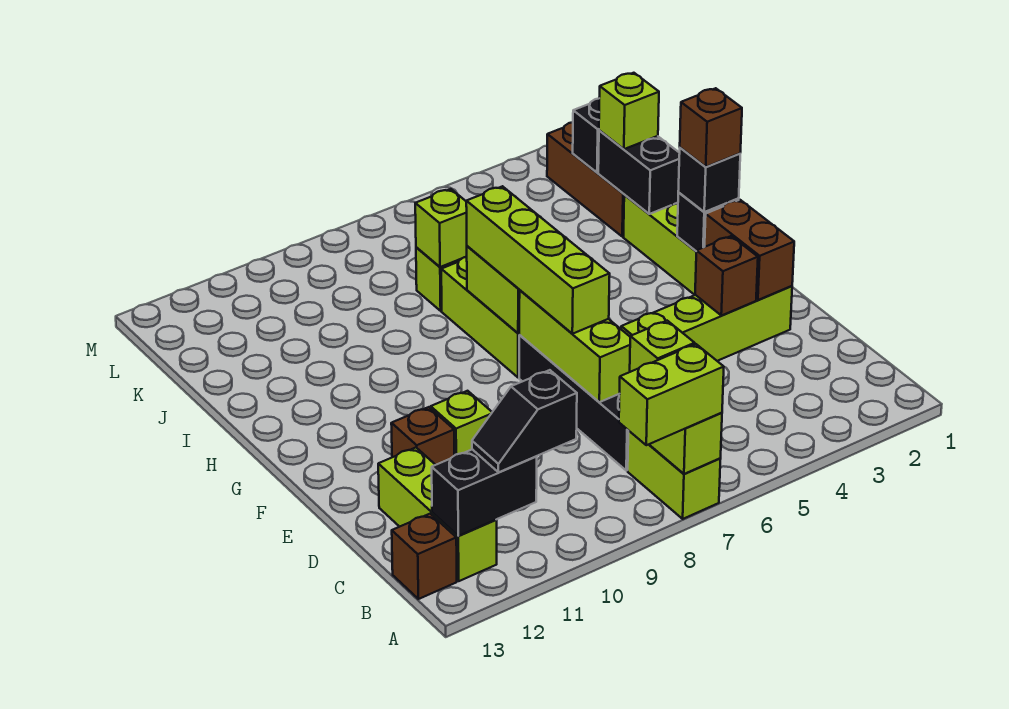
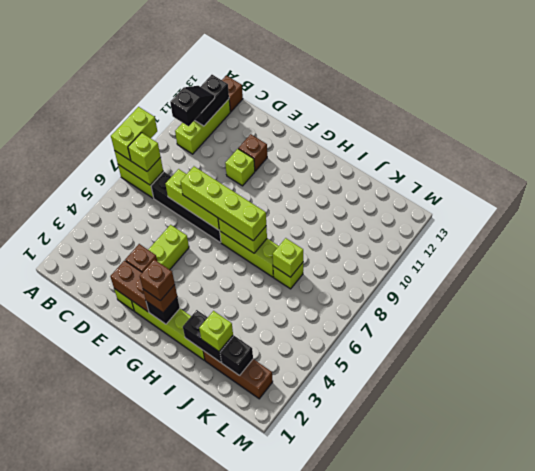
lime 1x3 brick [378,448,497,581] -> lime 1x3 brick turned to [175,99,230,154]
black 1x1 brick [678,148,740,212] -> brown 1x1 brick [143,285,177,313]

